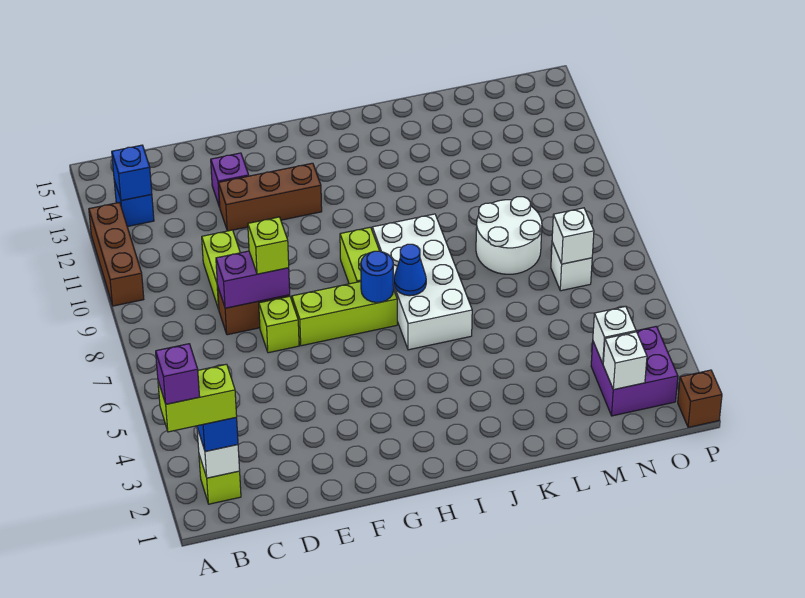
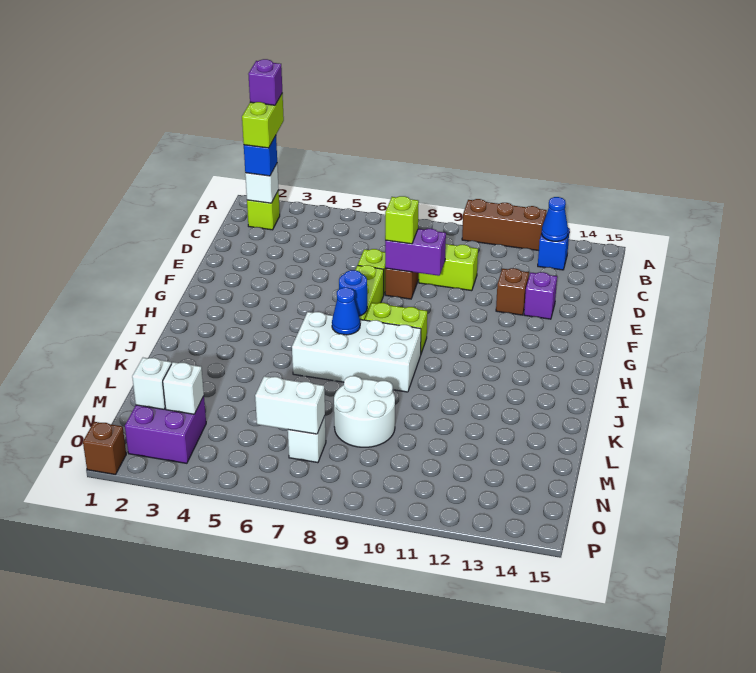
blue 1x1 brick [112,145,152,201] -> blue 1x1 cone [542,197,568,241]
purple 1x2 brick [216,251,290,308] -> purple 1x2 brick turned to [385,229,446,276]
brown 1x3 brick [218,163,322,231] -> brown 1x1 brick [496,268,529,315]
white 1x1 brick [552,208,594,264] -> white 1x2 brick [255,376,325,434]

